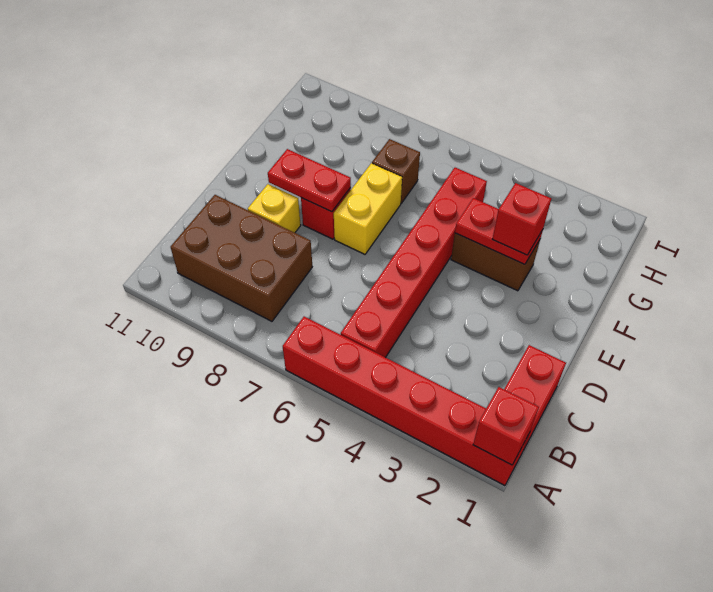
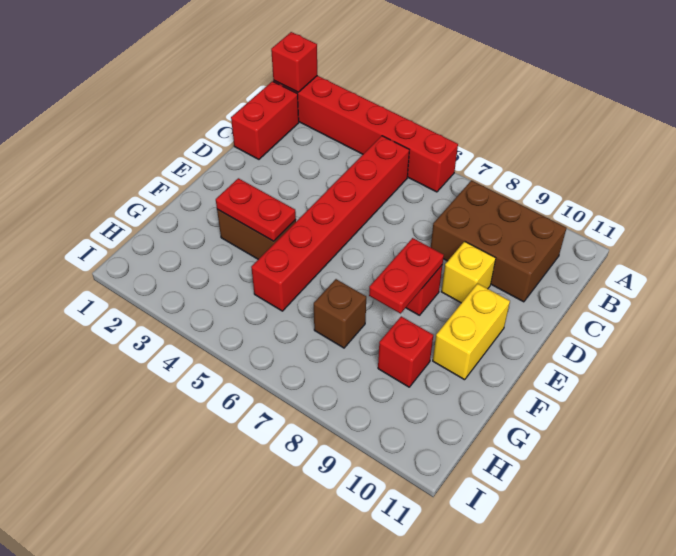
yellow 1x2 brick [334,163,402,254] -> yellow 1x2 brick moved to [433,283,510,380]
red 1x2 plate [268,149,351,212] -> red 1x2 plate turned to [369,238,444,314]
red 1x1 brick [492,183,551,255] -> red 1x1 brick moved to [378,316,433,387]

